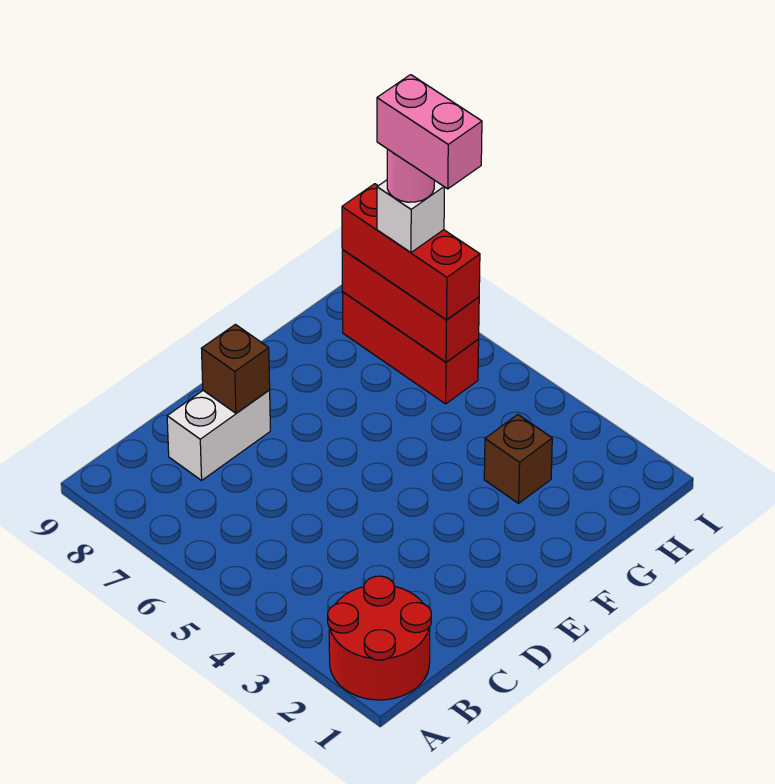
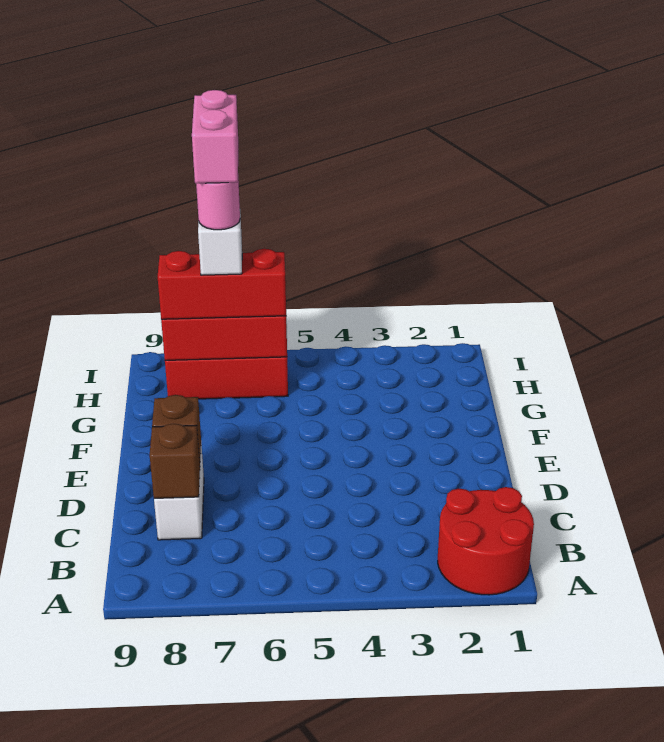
brown 1x1 brick [484,415,552,503] -> brown 1x1 brick moved to [150,424,200,498]
pink 1x2 brick [377,75,482,189] -> pink 1x2 brick turned to [192,90,238,183]

